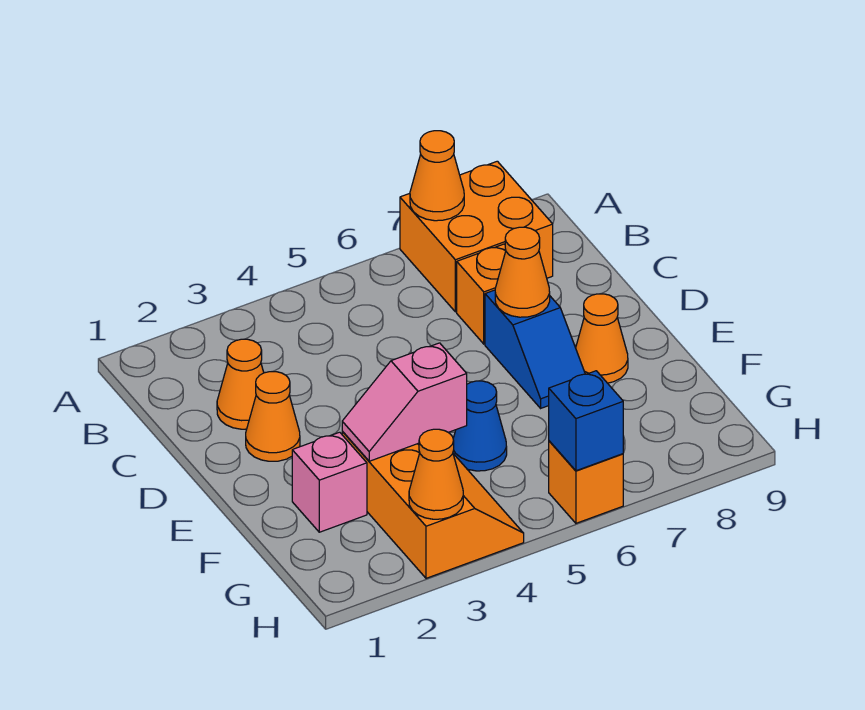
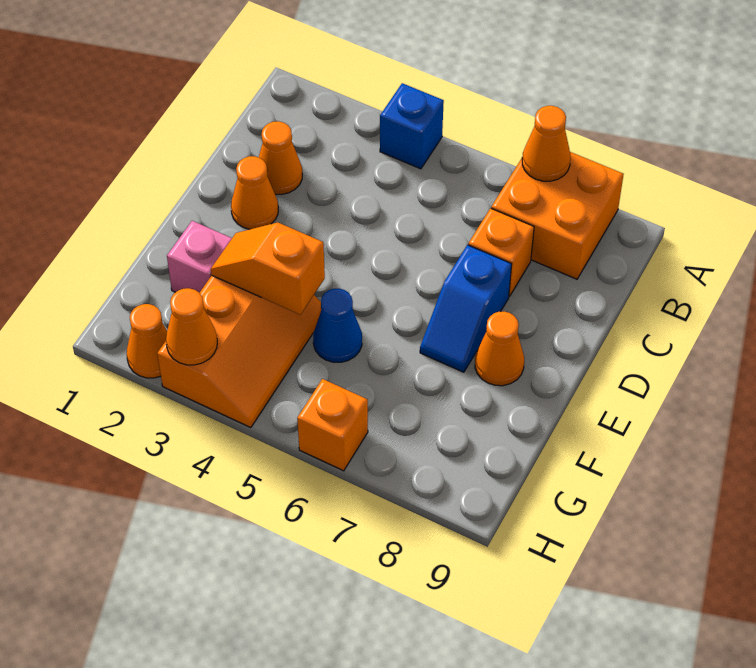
orange 1x1 cone [495,227,550,317] -> orange 1x1 cone moved to [127,304,167,378]
pink 1x2 slope [342,343,467,461] -> orange 1x2 slope [211,223,325,315]
blue 1x1 brick [549,371,623,471] -> blue 1x1 brick moved to [380,83,444,169]

